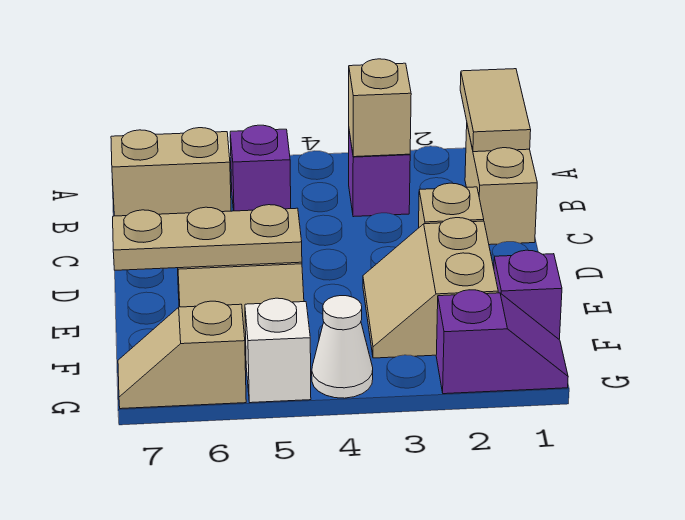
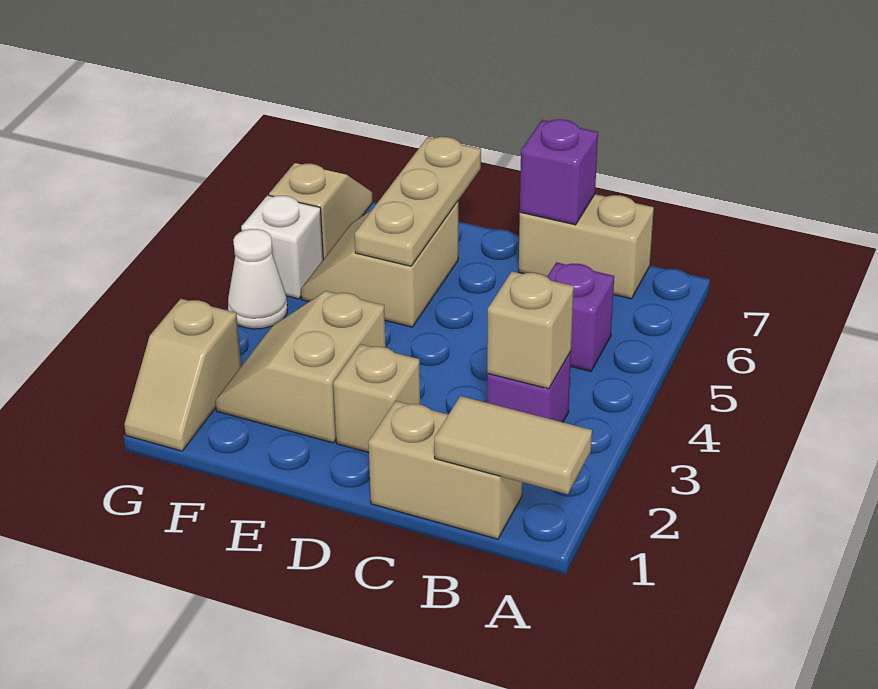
tan 1x2 brick [111,128,231,216] -> tan 1x2 brick turned to [519,194,654,299]
tan 2x2 slope [363,218,498,358] -> tan 2x2 slope turned to [215,291,386,443]
purple 1x1 brick [494,250,562,339] -> purple 1x1 brick moved to [520,119,598,225]
purple 1x2 slope [436,290,568,394] -> tan 1x2 slope [124,299,241,451]

